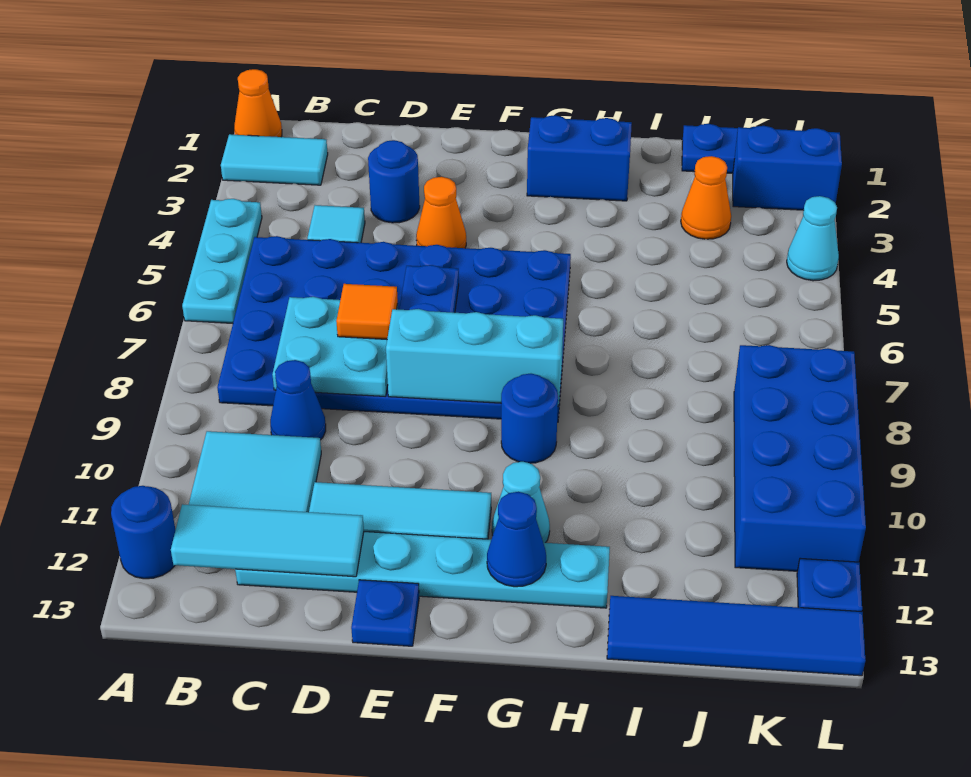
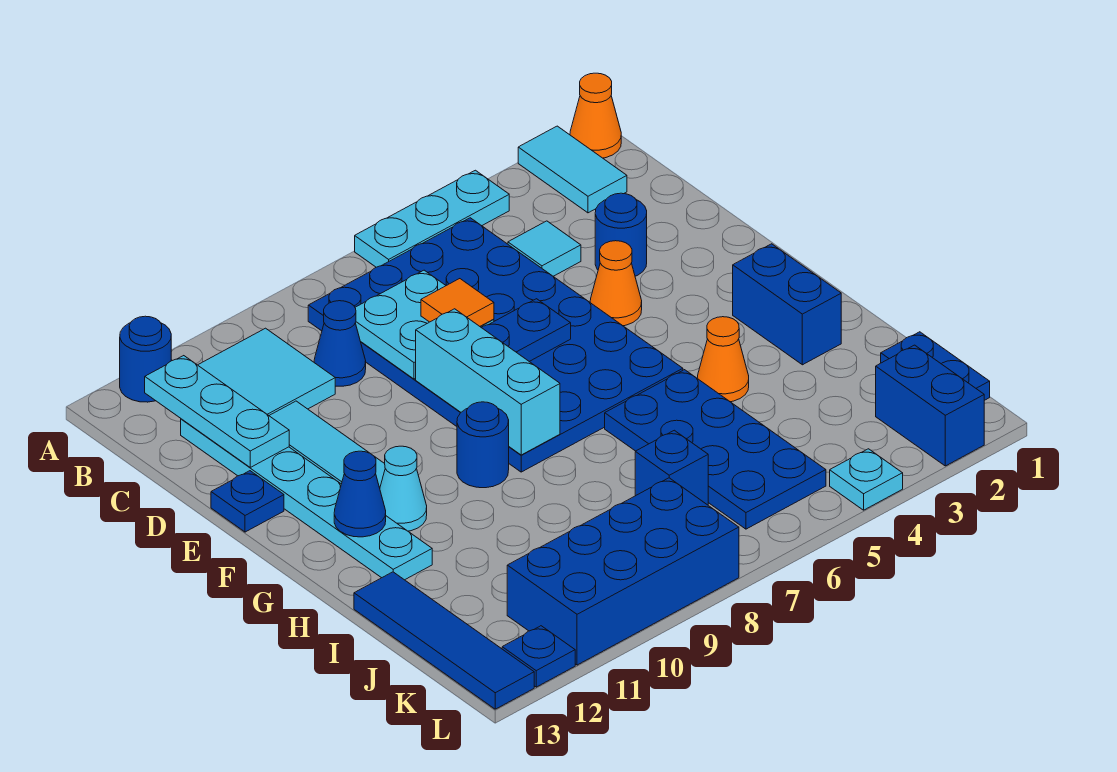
cyan 1x3 tile [171,504,364,577] -> cyan 1x3 plate [145,356,289,467]
none -> blue 2x4 plate [605,370,826,529]
orange 1x1 cone [681,156,731,239] -> orange 1x1 cone moved to [697,317,749,402]
none -> blue 1x1 brick [635,430,708,505]
cyan 1x1 cone [787,196,839,281] -> cyan 1x1 plate [830,449,903,510]

